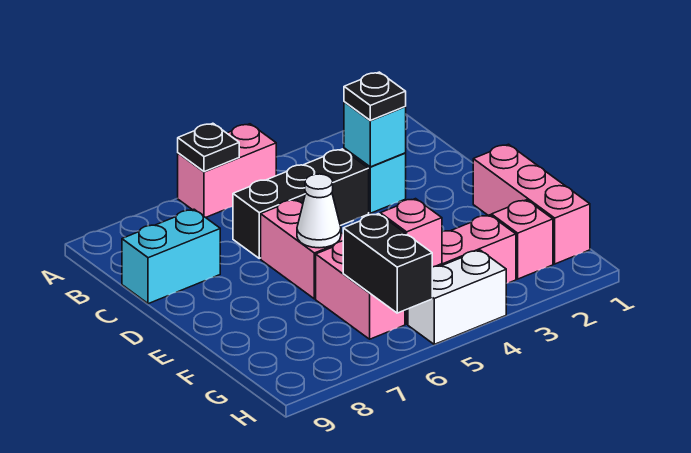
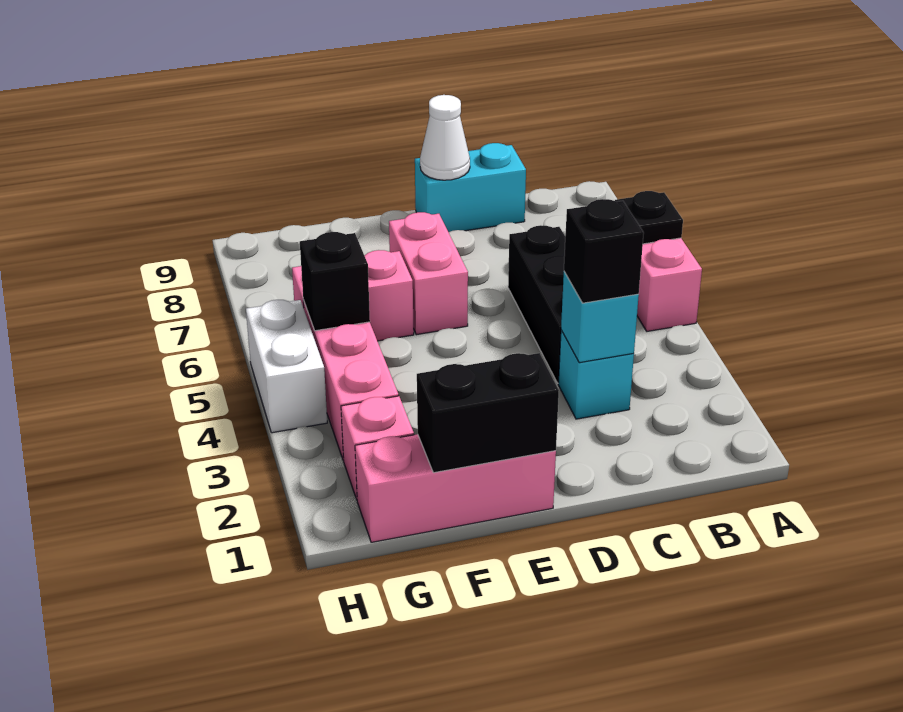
black 1x1 plate [344,72,406,120] -> black 1x1 brick [564,199,644,303]
cyan 1x2 brick [122,209,220,304] -> cyan 1x2 brick turned to [415,143,526,232]
pink 1x2 brick [261,199,343,299] -> pink 1x2 brick turned to [389,212,468,335]
white 1x1 cone [297,174,341,248] -> white 1x1 cone moved to [420,95,470,180]
pink 1x1 brick [380,199,442,267] -> black 1x1 brick [300,232,370,331]
black 1x2 brick [343,214,432,313] -> black 1x2 brick moved to [417,353,559,473]

